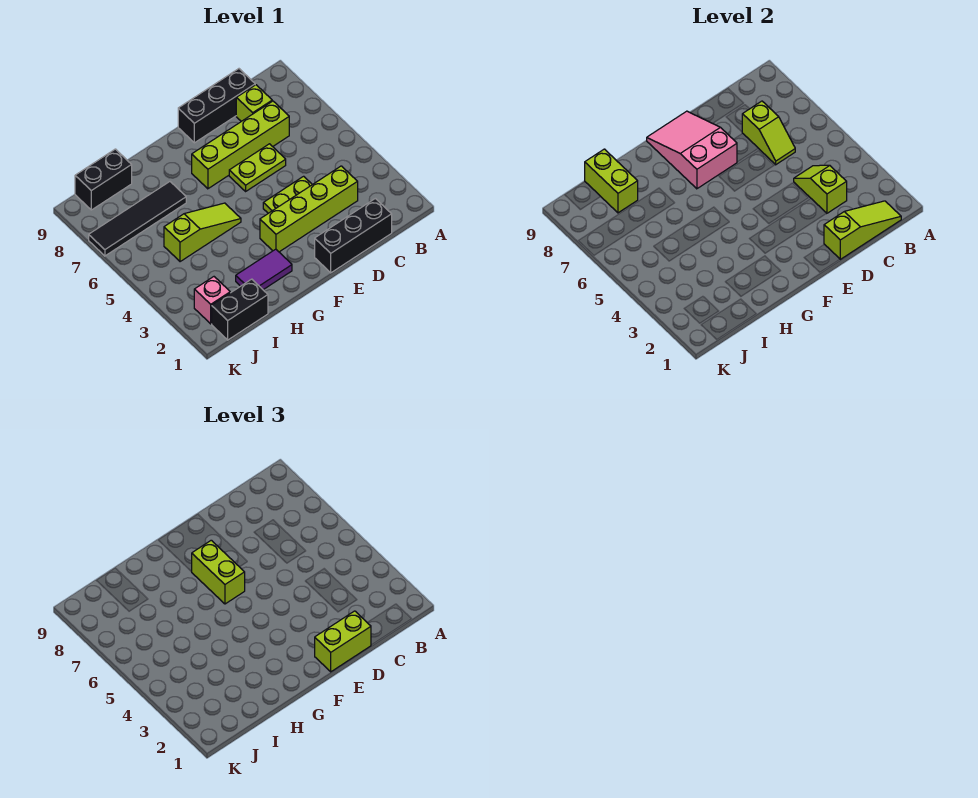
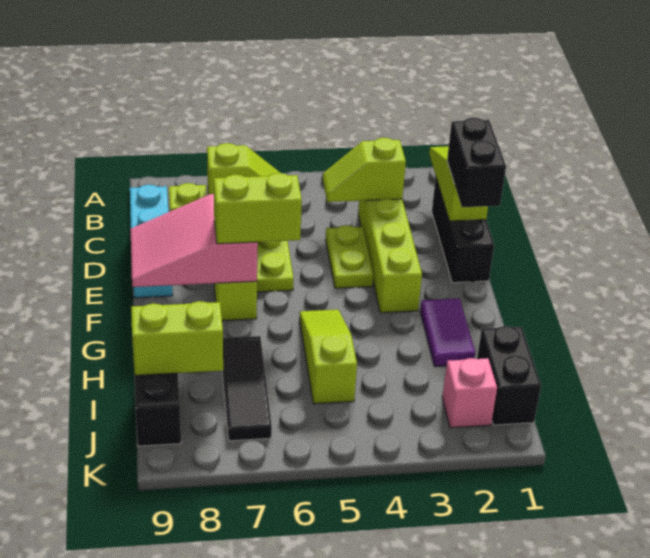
black 1x3 brick [178,69,255,143] -> cyan 1x3 brick [130,185,173,298]
lime 1x2 brick [315,611,371,672] -> black 1x2 brick [447,118,506,207]
black 1x4 tile [89,182,186,256] -> black 1x3 tile [222,336,272,441]

